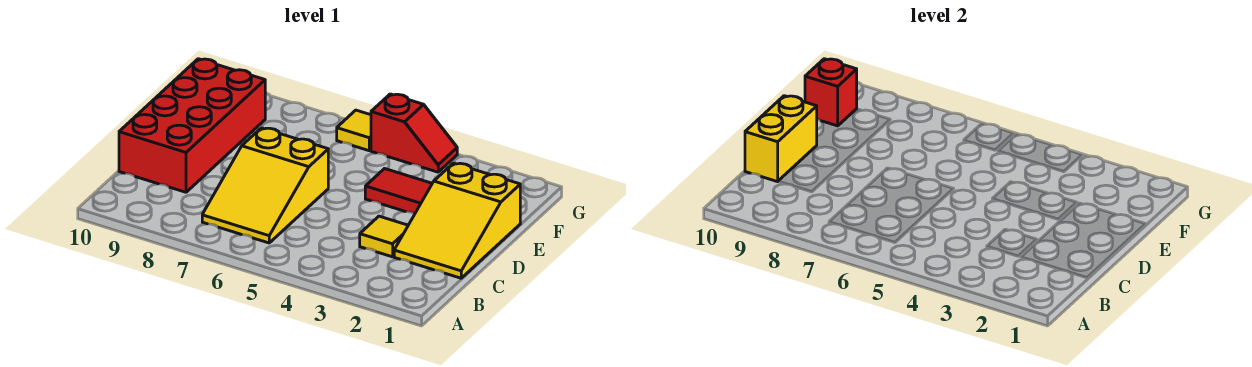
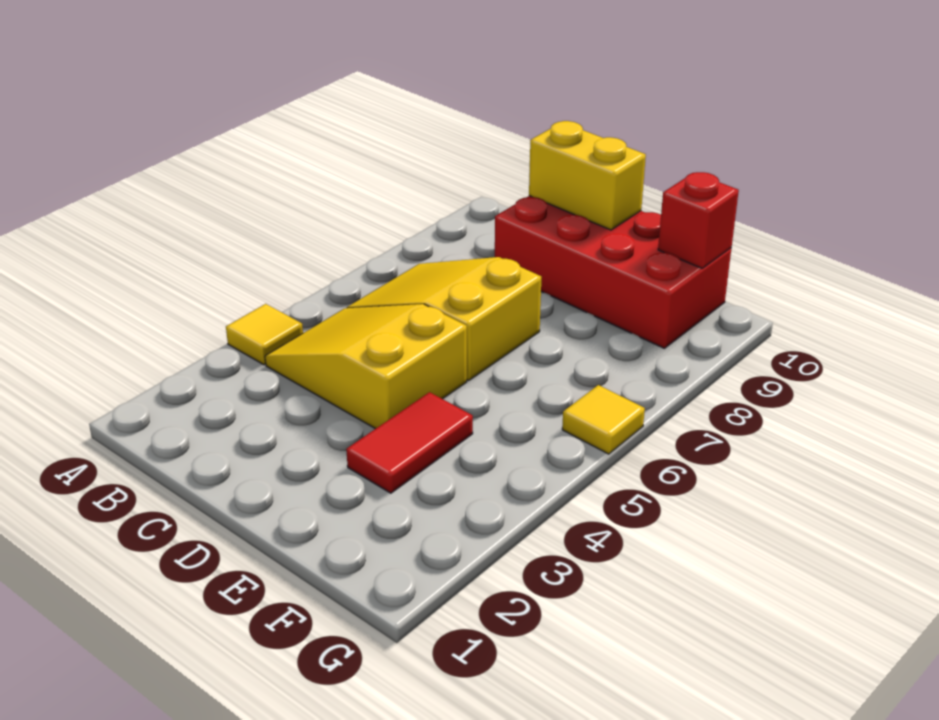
yellow 2x3 slope [394,163,520,278] -> yellow 2x3 slope moved to [265,304,467,429]
yellow 1x1 tile [360,216,408,257] -> yellow 1x1 tile moved to [226,304,303,365]
red 1x2 slope [371,94,457,172] -> none

